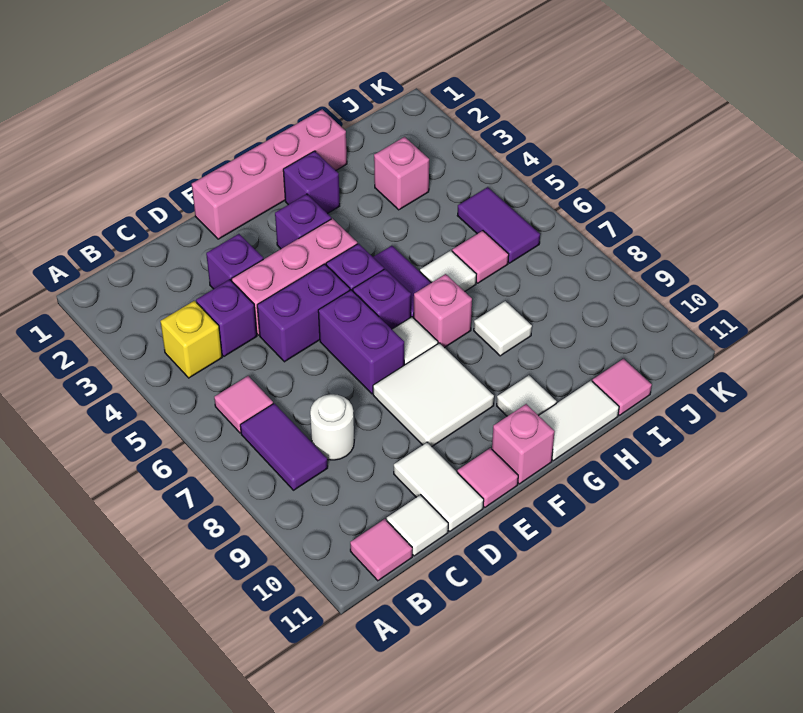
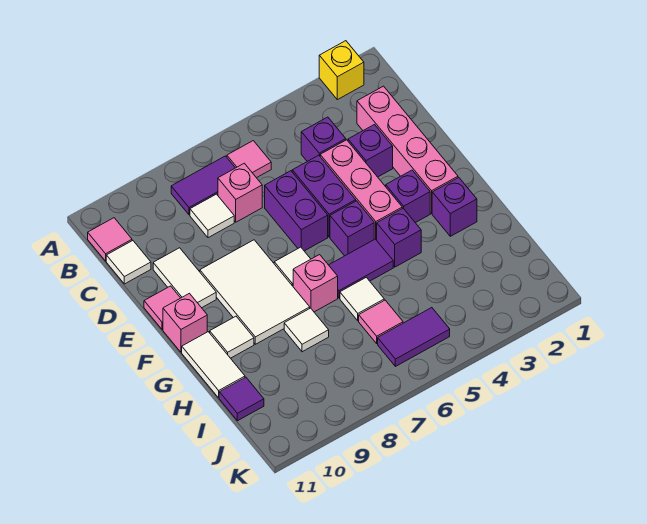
yellow 1x1 brick [160,301,222,378] -> yellow 1x1 brick moved to [319,41,364,100]
white 1x1 round brick [310,394,354,460] -> white 1x1 tile [190,194,234,238]
white 1x2 tile [394,443,484,531] -> white 1x2 tile turned to [153,248,216,308]
pink 1x4 brick [192,109,347,239] -> pink 1x4 brick moved to [357,86,458,213]
purple 1x2 brick [318,290,404,394] -> purple 1x2 brick turned to [265,171,328,251]
white 2x2 tile [373,343,494,447] -> white 2x3 tile [200,240,310,344]
purple 1x1 brick [353,269,411,329] -> purple 1x1 brick moved to [377,208,421,267]
pink 1x1 brick [374,137,429,210] -> pink 1x1 brick moved to [218,163,262,222]
pink 1x1 tile [592,359,652,415] -> purple 1x1 tile [219,377,264,421]

